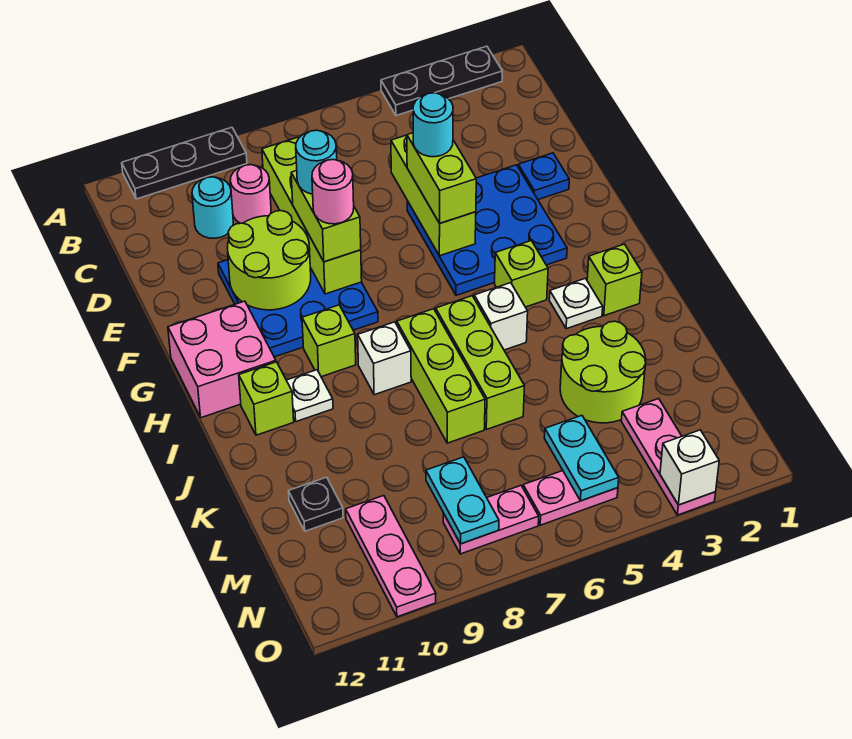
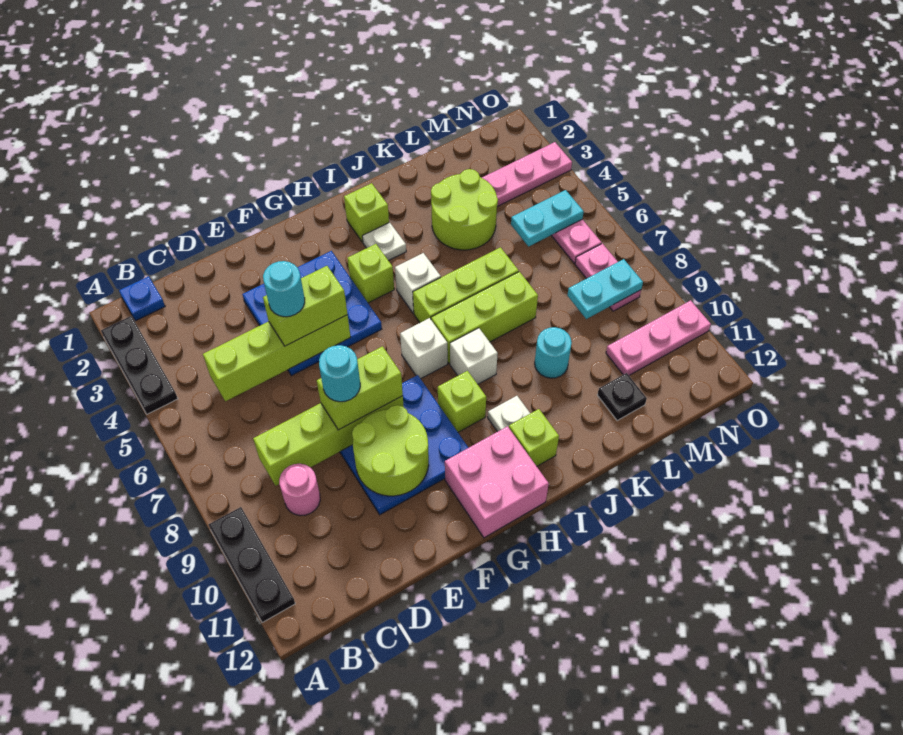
cyan 1x1 round brick [192,177,233,238] -> cyan 1x1 round brick moved to [535,327,572,378]
lime 1x3 brick [391,135,476,256] -> lime 1x4 brick [203,315,351,401]
blue 1x1 plate [518,153,569,200] -> blue 1x1 plate moved to [119,276,165,321]
pink 1x1 round brick [312,160,354,224] -> none
white 1x1 brick [660,430,719,505] -> white 1x1 brick moved to [400,318,448,379]

